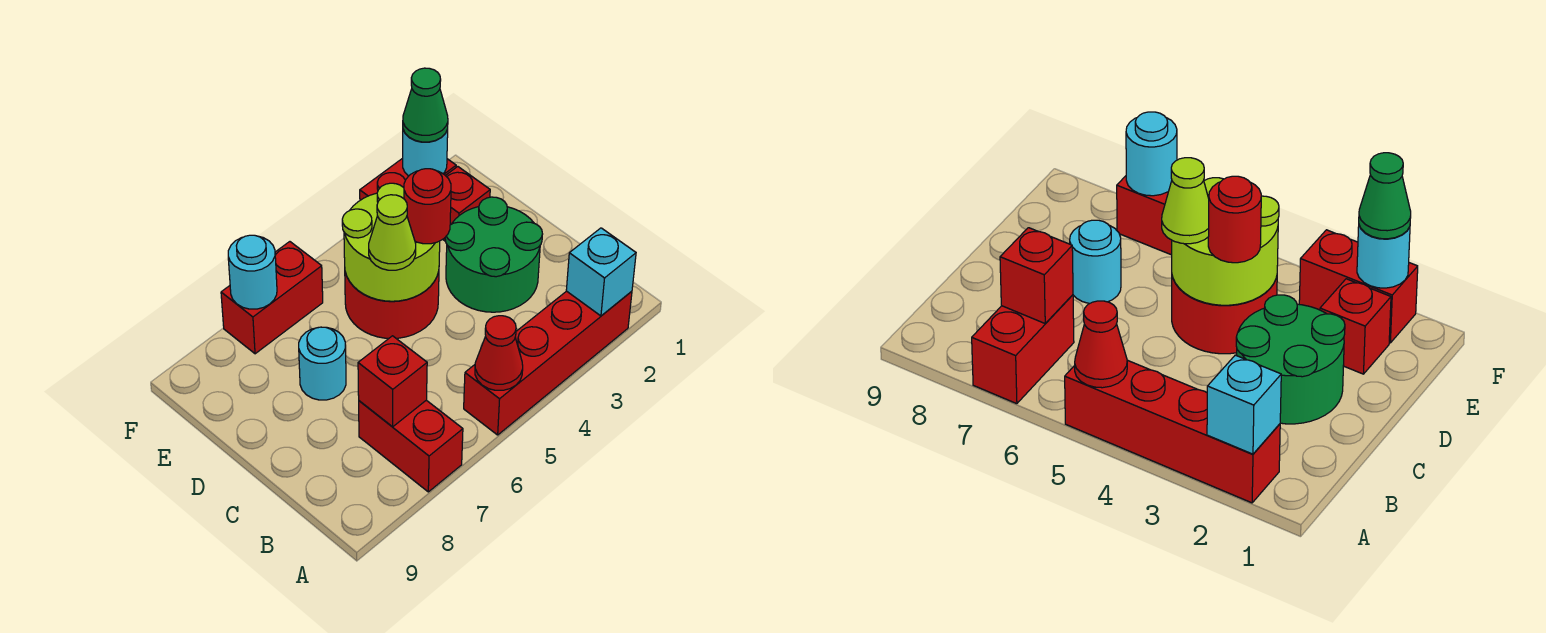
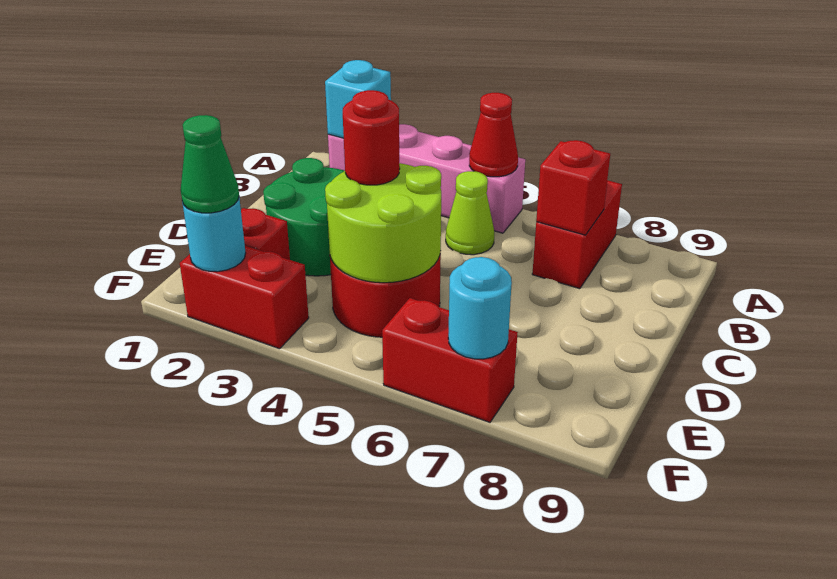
red 1x4 brick [464,291,632,435] -> pink 1x4 brick [328,124,525,233]
lime 1x1 cone [369,195,416,270] -> lime 1x1 cone moved to [446,171,494,255]
cyan 1x1 round brick [299,327,346,400] -> none

